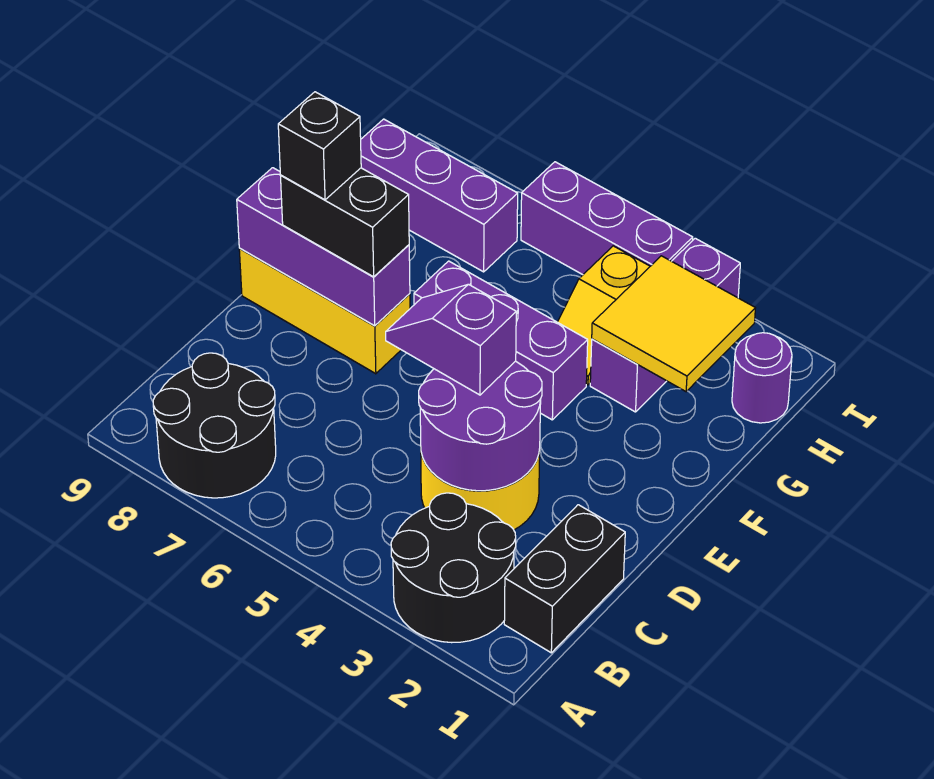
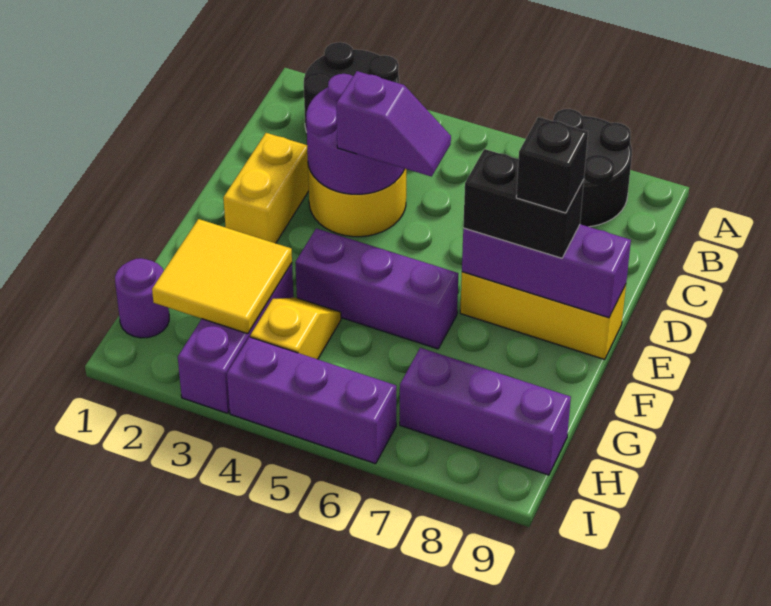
black 1x2 brick [504,505,625,653] -> none
none -> yellow 1x2 brick [223,133,309,243]

